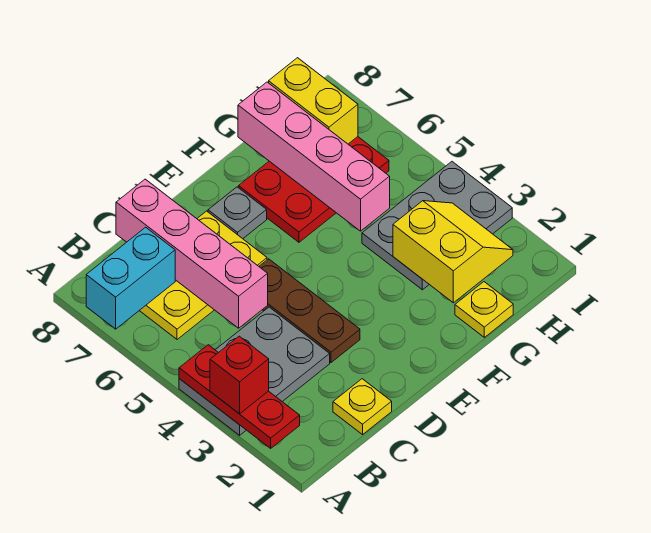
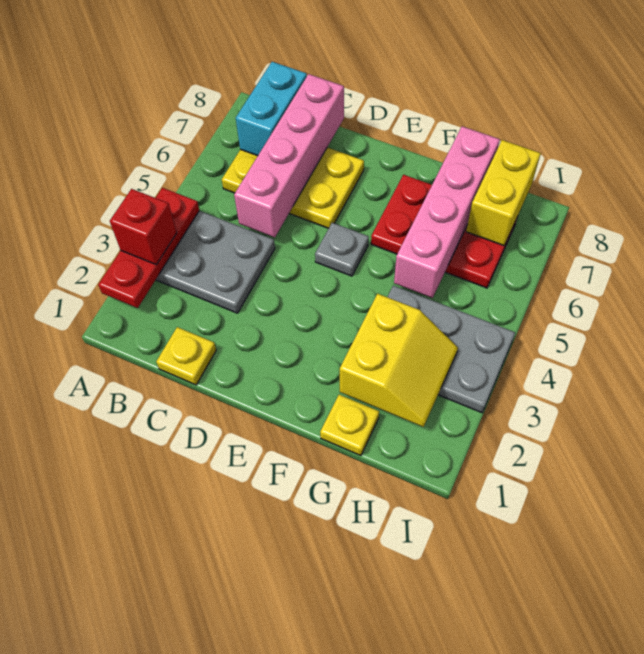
cyan 1x2 brick [86,227,175,329] -> cyan 1x2 brick turned to [236,62,307,156]
brown 1x3 plate [259,259,360,362] -> none
grey 1x1 plate [208,187,267,239] -> grey 1x1 plate moved to [315,223,369,276]

